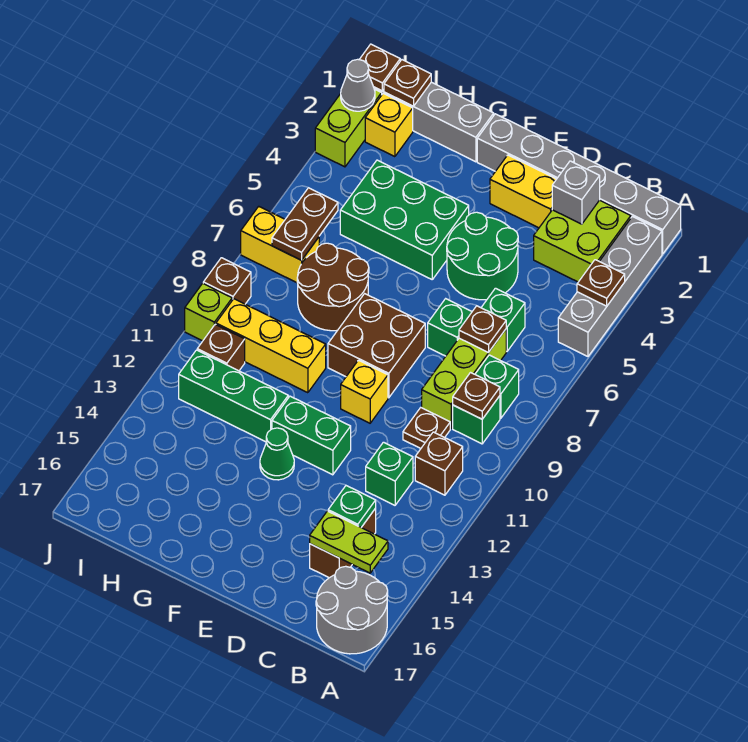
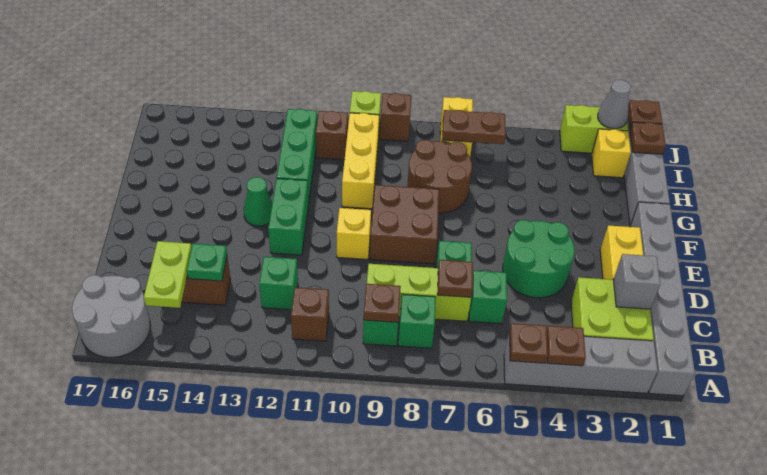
brown 1x1 plate [403,408,450,448] -> brown 1x1 plate moved to [509,323,548,363]
green 2x3 brick [340,160,469,279] -> none

